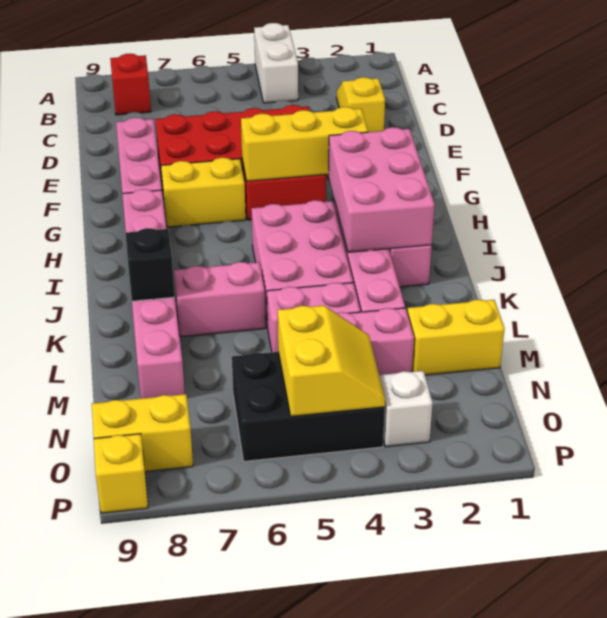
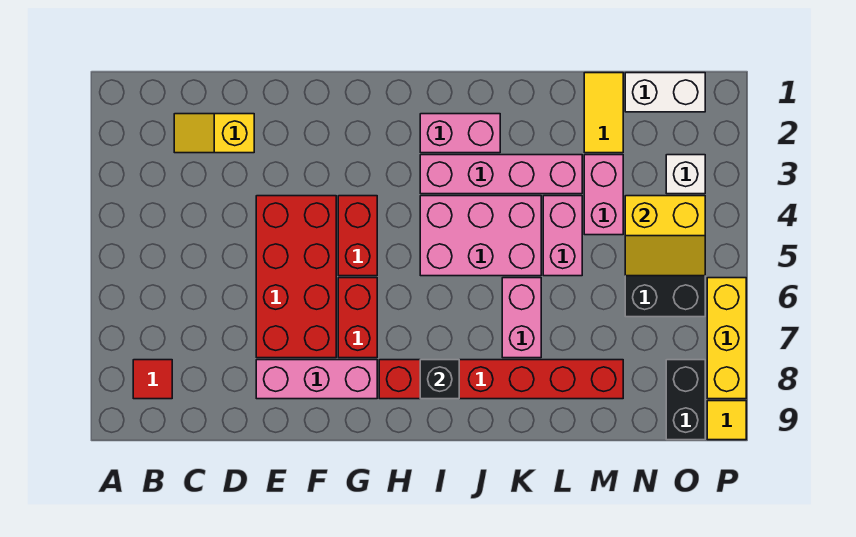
white 1x2 brick [254,23,298,103] -> white 1x2 brick moved to [625,73,705,112]
red 1x1 brick [110,54,151,115] -> red 1x1 tile [133,360,172,399]
yellow 1x3 brick [241,107,368,181] -> yellow 1x3 brick moved to [707,278,746,399]
yellow 1x2 brick [161,158,246,227] -> red 1x2 brick [338,278,377,358]
pink 2x3 brick [328,127,435,252] -> none
pink 1x6 brick [122,189,185,399] -> red 1x6 brick [379,360,623,399]
black 1x1 brick [125,228,175,301] -> black 1x1 brick moved to [420,360,459,399]
yellow 1x2 brick [407,300,505,375] -> yellow 1x2 tile [584,73,623,153]
yellow 2x2 slope [278,306,385,416] -> yellow 2x2 slope turned to [625,196,705,276]
yellow 1x2 brick [92,394,193,472] -> black 1x2 brick [666,360,705,440]
yellow 1x1 brick [94,434,148,513] -> yellow 1x1 tile [707,401,746,440]

